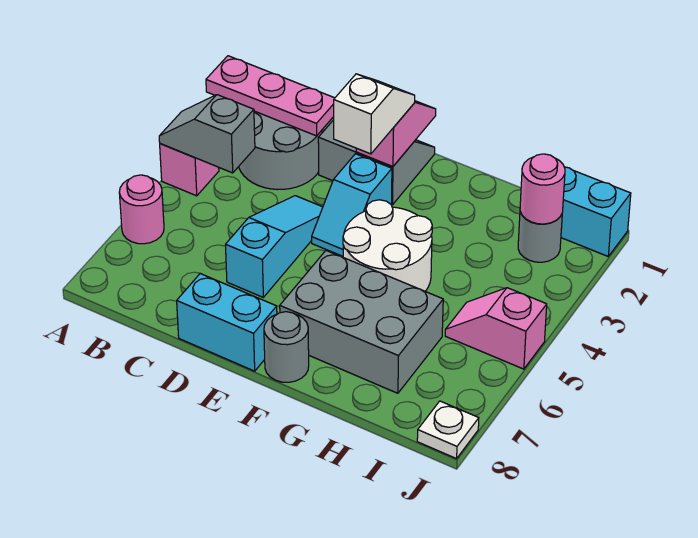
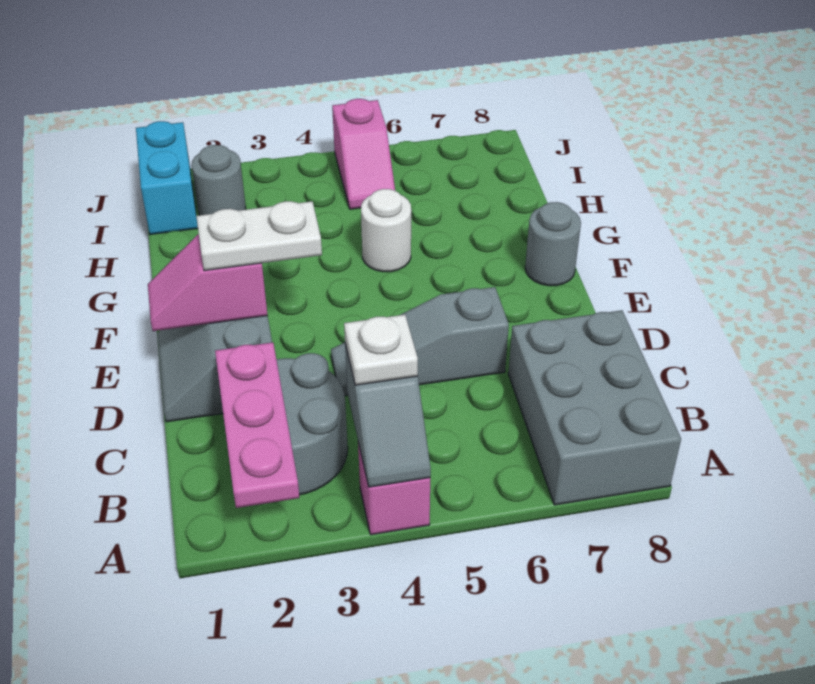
pink 1x1 round brick [119,175,164,244] -> none
cyan 1x3 slope [225,196,323,297] -> grey 1x3 slope [331,287,509,396]
cyan 1x2 brick [177,273,277,371] -> none
white 1x2 slope [334,74,415,154] -> white 1x2 plate [196,201,322,271]
cyan 1x2 slope [312,154,392,256] -> none
white 2x2 round brick [343,200,432,291] -> white 1x1 round brick [361,189,411,272]
grey 2x3 brick [280,251,443,393] -> grey 2x3 brick moved to [508,310,681,505]
pink 1x1 round brick [520,154,565,224] -> none
white 1x1 plate [417,401,479,459] -> white 1x1 plate moved to [344,315,418,385]

